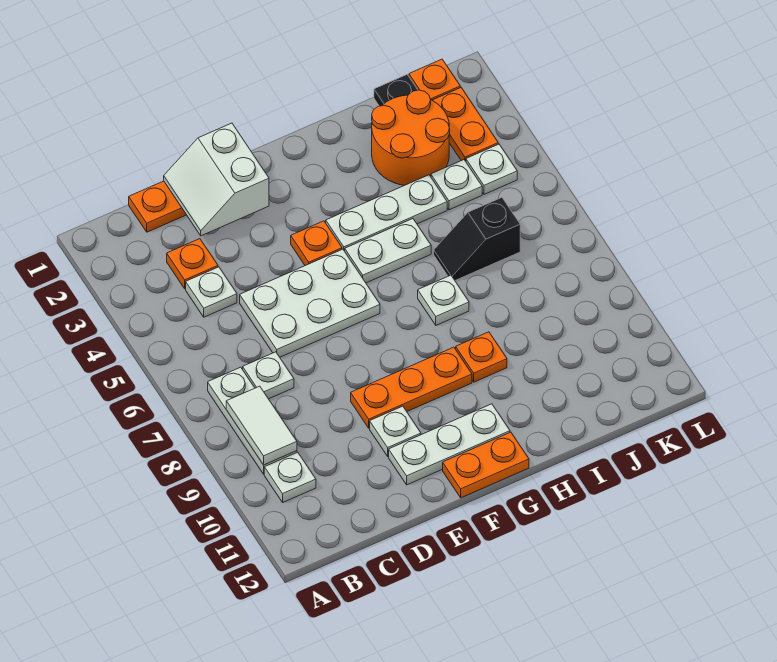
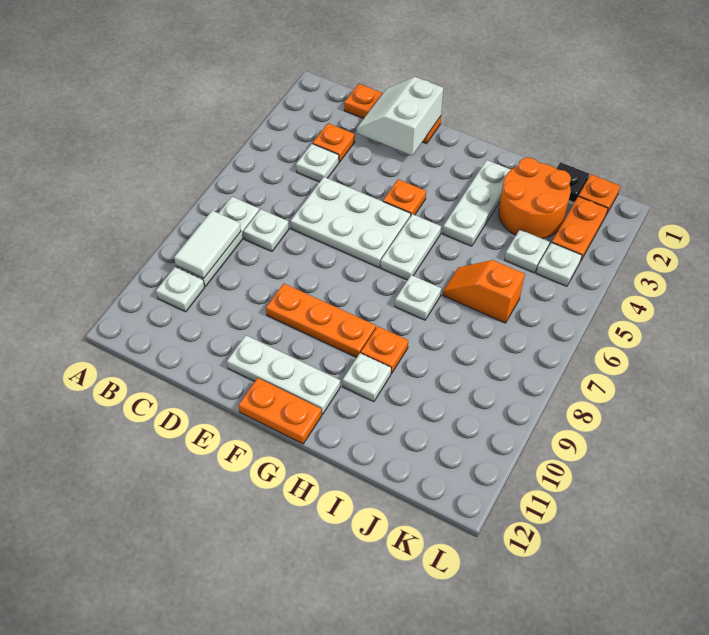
white 1x1 plate [370,406,421,456] -> white 1x1 plate moved to [343,353,391,402]
white 1x3 plate [326,175,447,251] -> white 1x3 plate turned to [443,160,511,246]
white 1x2 plate [345,219,431,283] -> white 1x2 plate turned to [381,214,441,280]
black 1x2 slope [434,198,520,280] -> orange 1x2 slope [443,260,525,323]

